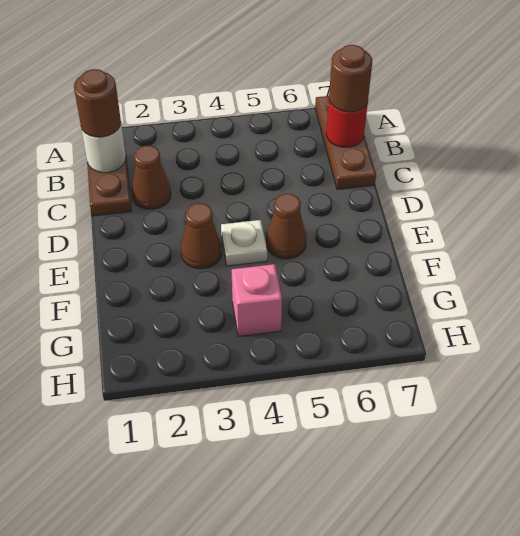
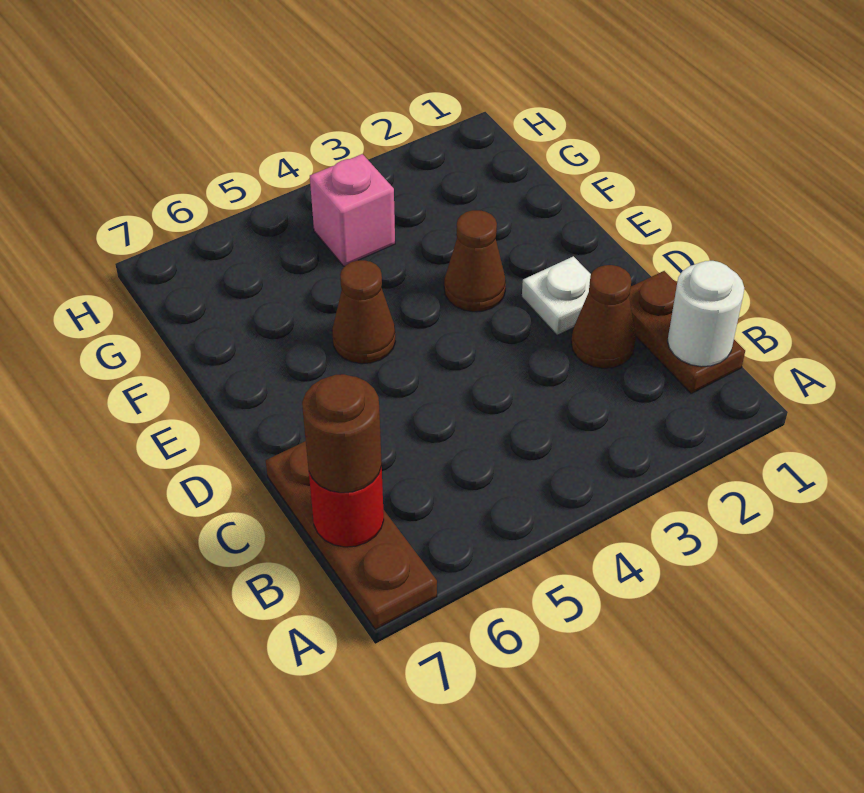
brown 1x1 round brick [74,69,121,137] -> none
white 1x1 plate [221,220,267,266] -> white 1x1 plate moved to [522,256,591,335]

